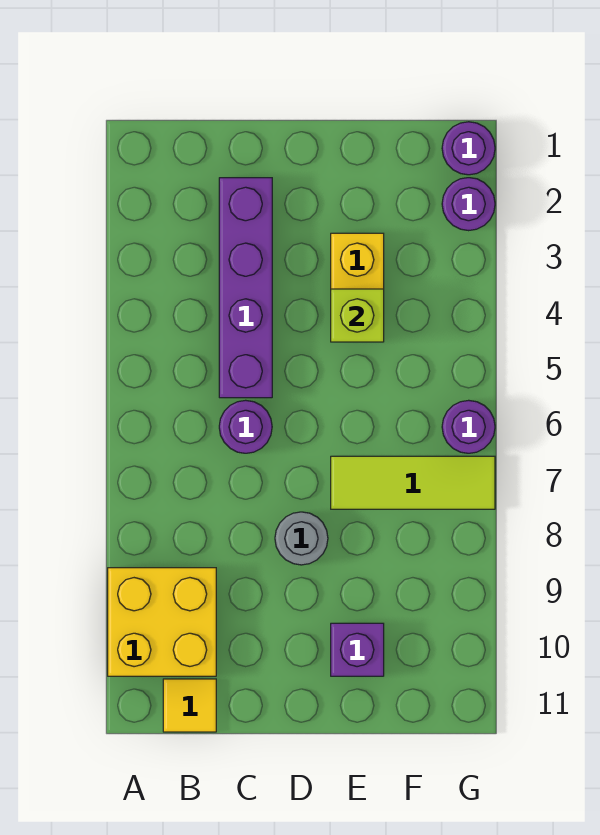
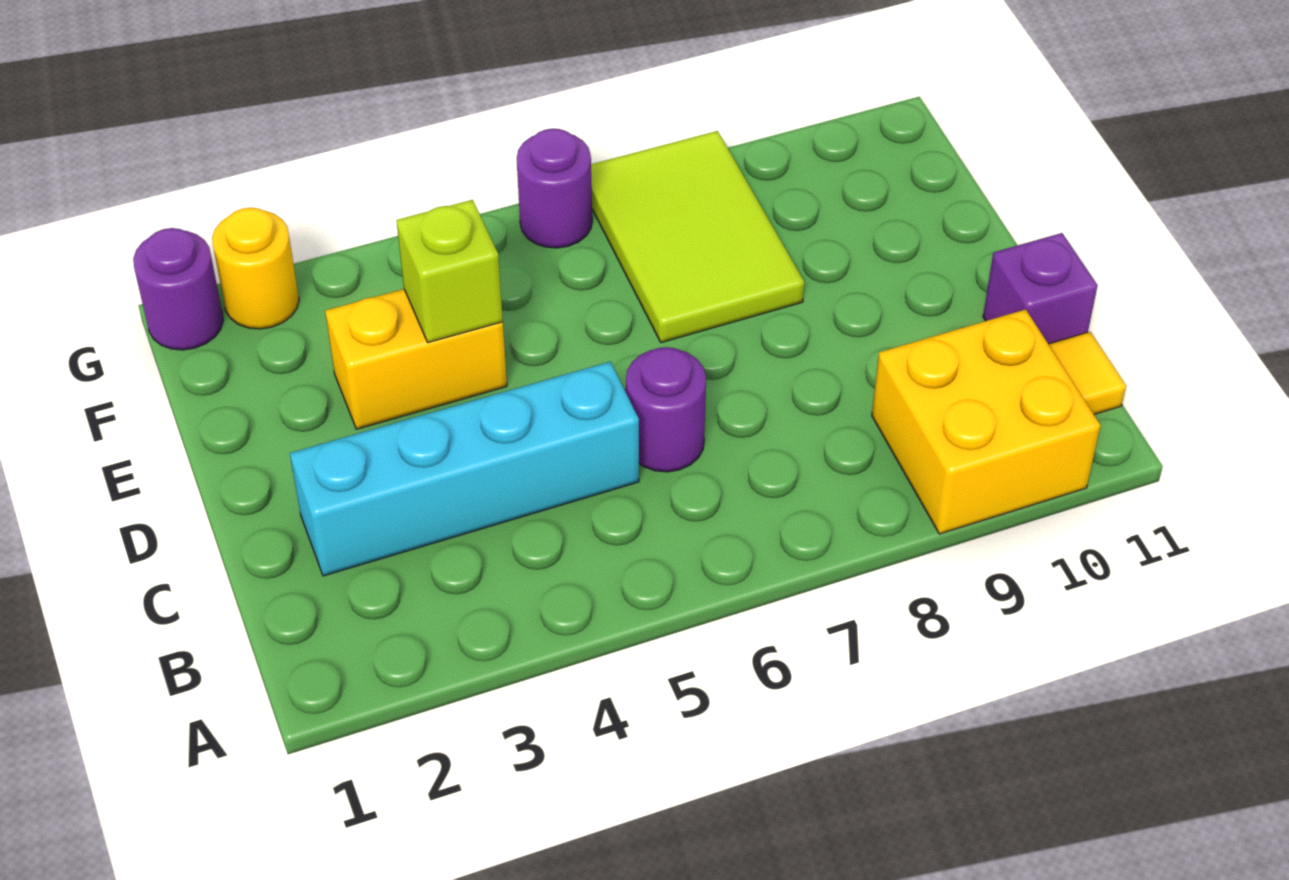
purple 1x4 brick [219,178,272,398] -> cyan 1x4 brick [290,362,639,576]
grey 1x1 round brick [275,512,328,565] -> none
lime 1x3 tile [331,456,495,509] -> lime 2x3 tile [591,131,804,343]
purple 1x1 brick [331,623,384,676] -> purple 1x1 brick moved to [983,233,1098,344]
purple 1x1 round brick [442,178,495,231] -> yellow 1x1 round brick [212,208,299,329]

